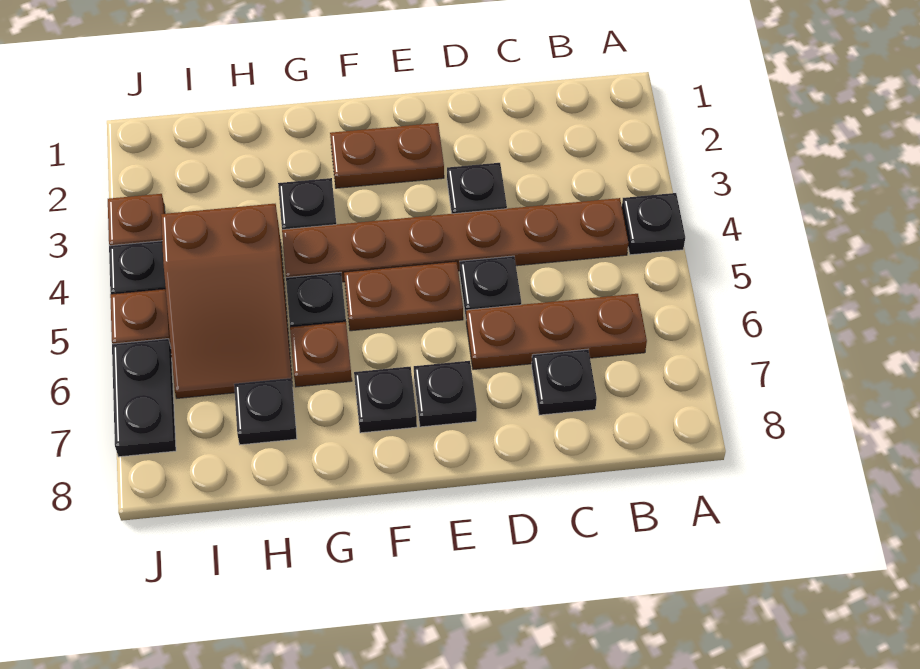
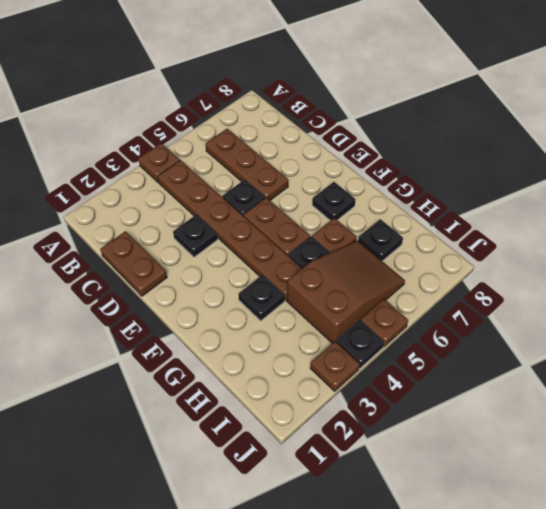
black 1x1 plate [622,193,685,255] -> brown 1x1 plate [138,143,180,182]
black 1x1 plate [532,349,597,415] -> none
brown 1x2 plate [330,123,444,188] -> brown 1x2 plate moved to [100,231,167,296]
black 1x1 plate [414,361,477,427] -> none
black 1x2 plate [112,339,176,457] -> none

